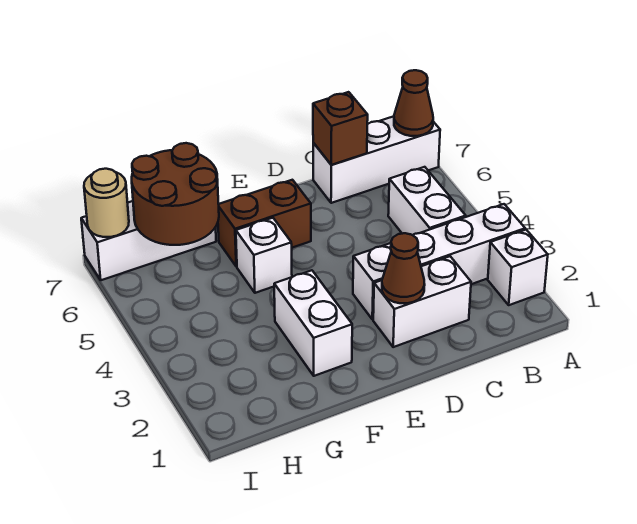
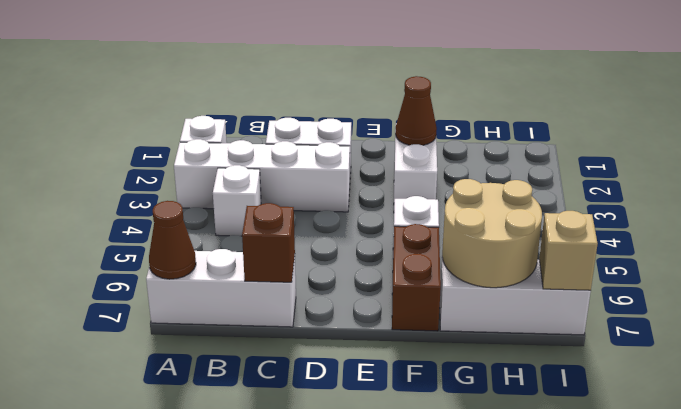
white 1x2 brick [388,167,466,235] -> white 1x1 brick [213,165,261,236]
brown 1x1 cone [382,233,425,303] -> brown 1x1 cone moved to [395,76,437,145]
brown 1x2 brick [218,180,311,267] -> brown 1x2 brick turned to [392,224,441,331]
brown 2x2 round brick [132,143,219,245] -> tan 2x2 round brick [442,179,542,288]
tan 1x1 round brick [84,169,129,237] -> tan 1x1 brick [539,211,598,291]

